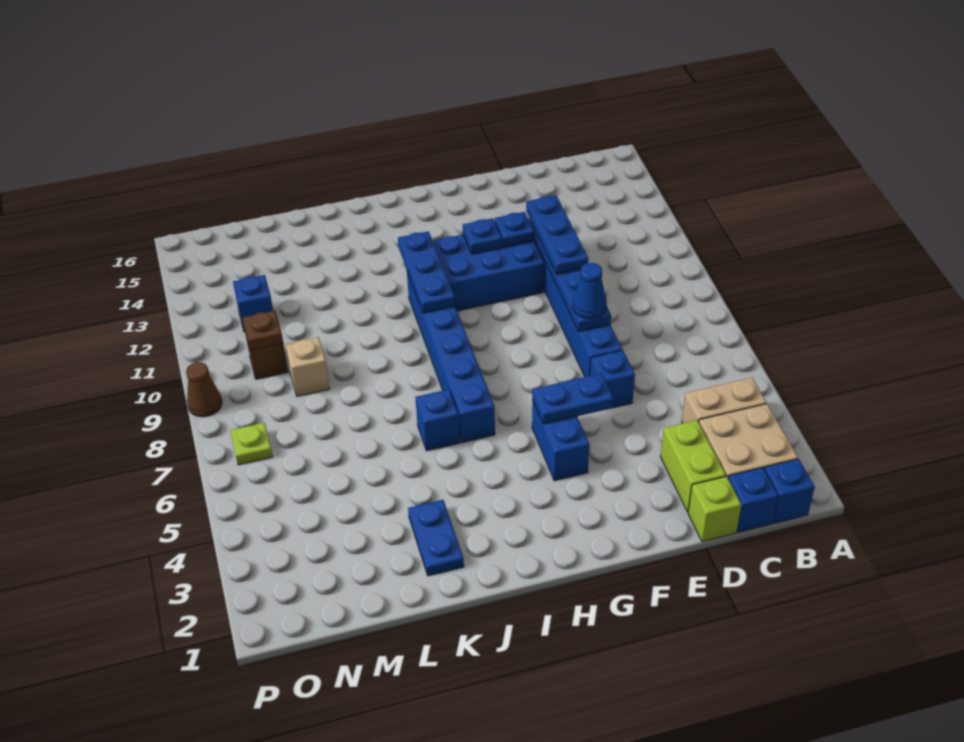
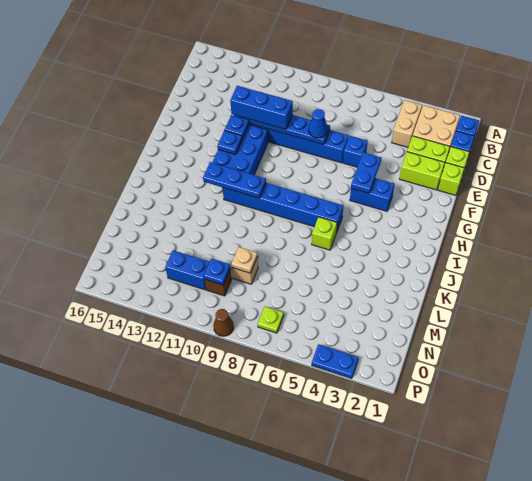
none -> lime 1x1 brick [438,163,464,195]
none -> lime 1x2 brick [400,152,445,190]
blue 1x3 plate [526,195,588,275] -> blue 1x3 brick [230,86,293,129]
blue 1x1 brick [415,389,460,451] -> lime 1x1 brick [312,217,337,250]
blue 1x2 plate [408,500,464,576] -> blue 1x2 plate moved to [312,344,358,378]
none -> tan 1x1 plate [231,247,258,273]
brown 1x1 plate [242,311,283,350] -> blue 1x1 plate [204,259,230,285]
blue 1x1 brick [233,275,273,332] -> blue 1x2 brick [165,250,209,290]

